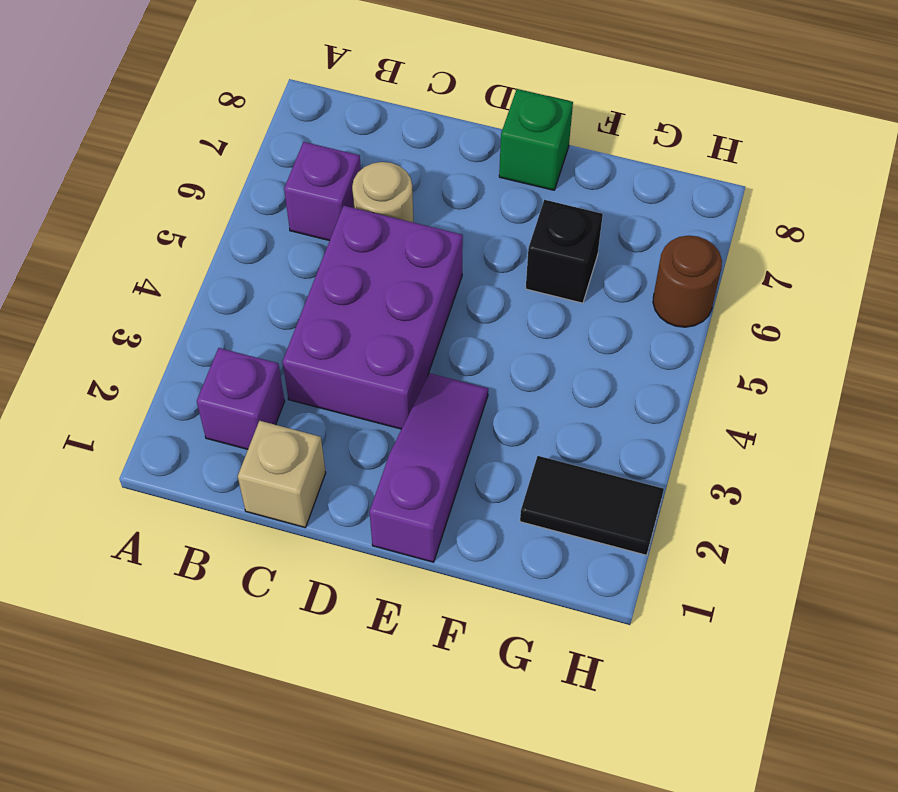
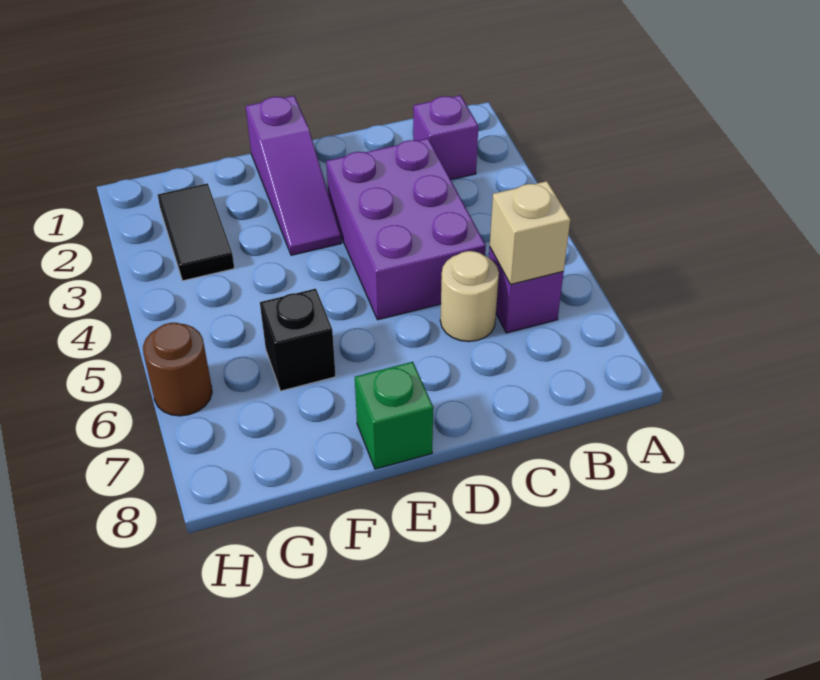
tan 1x1 brick [238,421,326,528] -> tan 1x1 brick moved to [490,181,570,284]
black 1x2 tile [520,456,664,555] -> black 1x2 tile turned to [158,183,234,281]

